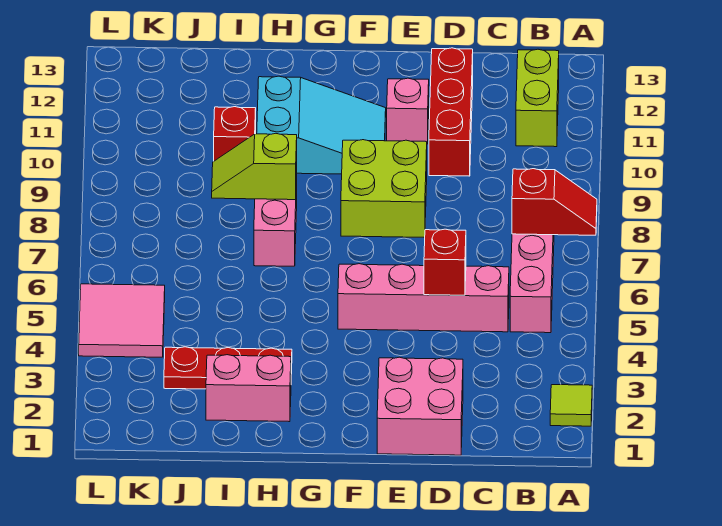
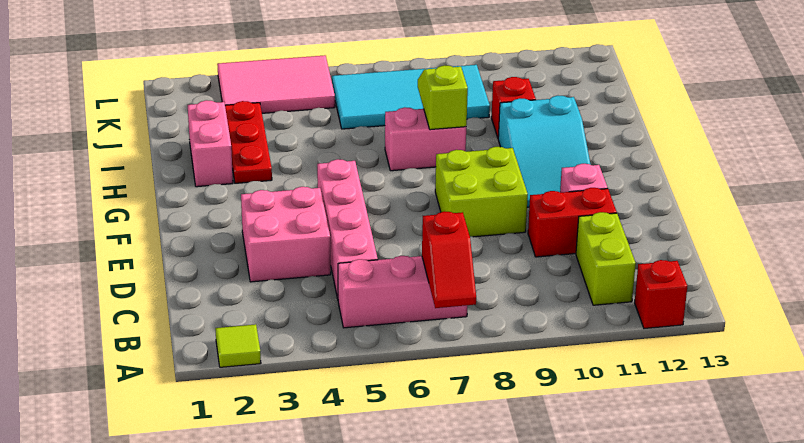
lime 1x2 brick [516,49,559,147] -> lime 1x2 brick turned to [576,212,636,305]
pink 2x2 brick [377,357,463,455] -> pink 2x2 brick moved to [241,187,331,282]
red 1x1 brick [424,229,466,295] -> red 1x1 brick moved to [635,260,687,329]
red 1x3 brick [429,48,473,176] -> red 1x2 brick [528,188,617,257]
none -> cyan 2x4 tile [332,65,490,129]
pink 2x2 tile [79,284,165,357] -> pink 2x3 tile [217,55,335,113]

